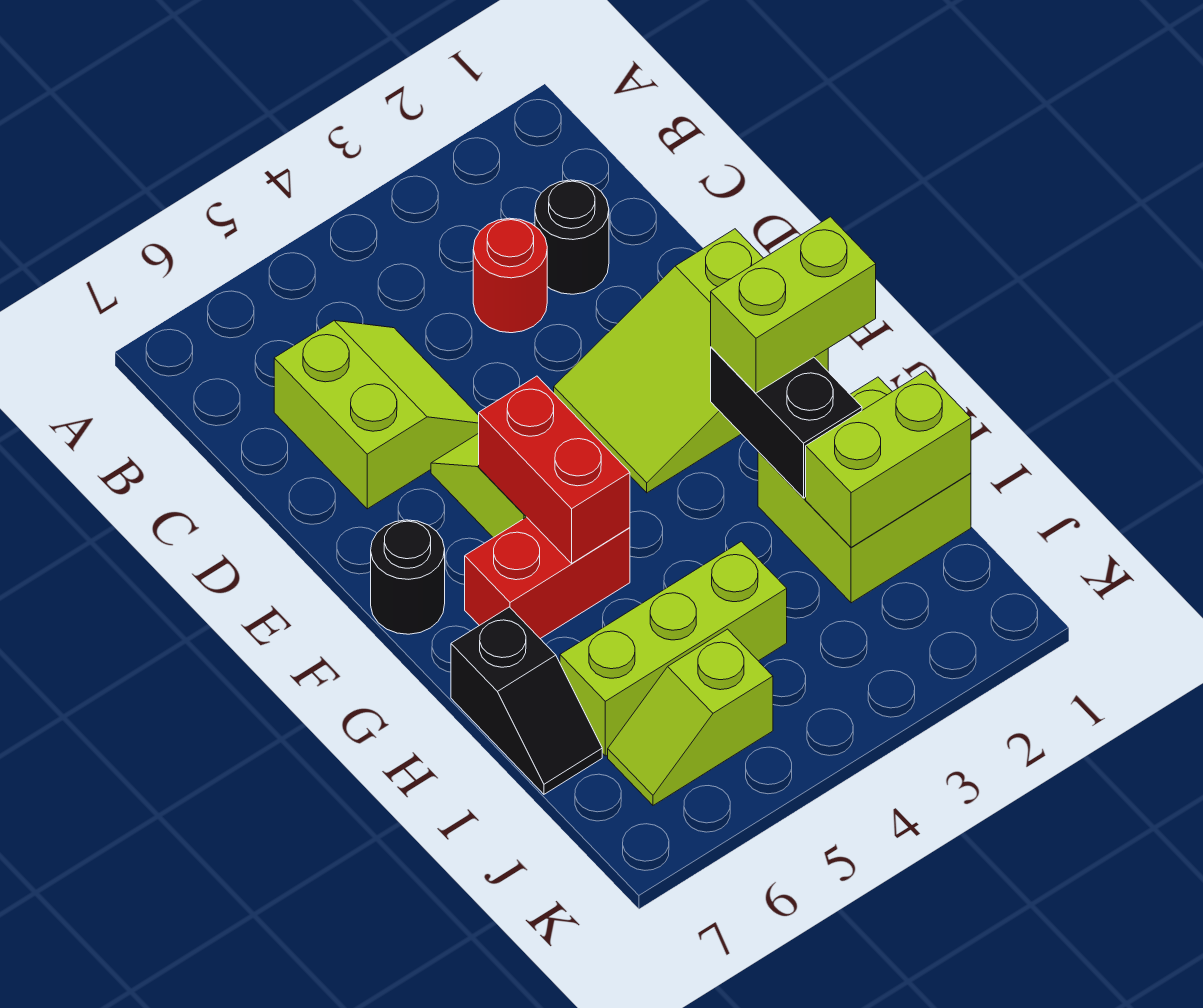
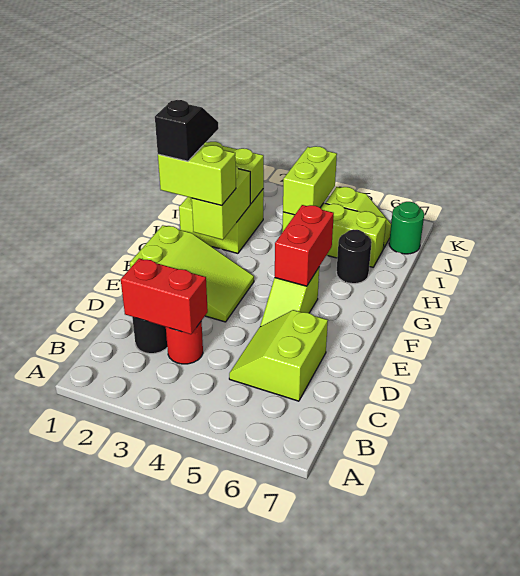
black 1x1 round brick [371,520,445,634] -> black 1x1 round brick moved to [336,229,372,284]
black 1x2 brick [711,347,862,498] -> lime 1x2 brick [192,166,250,240]
red 1x2 brick [465,517,630,639] -> red 1x2 brick moved to [121,258,208,334]
black 1x2 slope [451,607,602,794] -> black 1x2 slope moved to [155,100,219,161]
none -> lime 1x2 brick [283,146,337,215]
none -> green 1x1 round brick [389,202,424,254]

